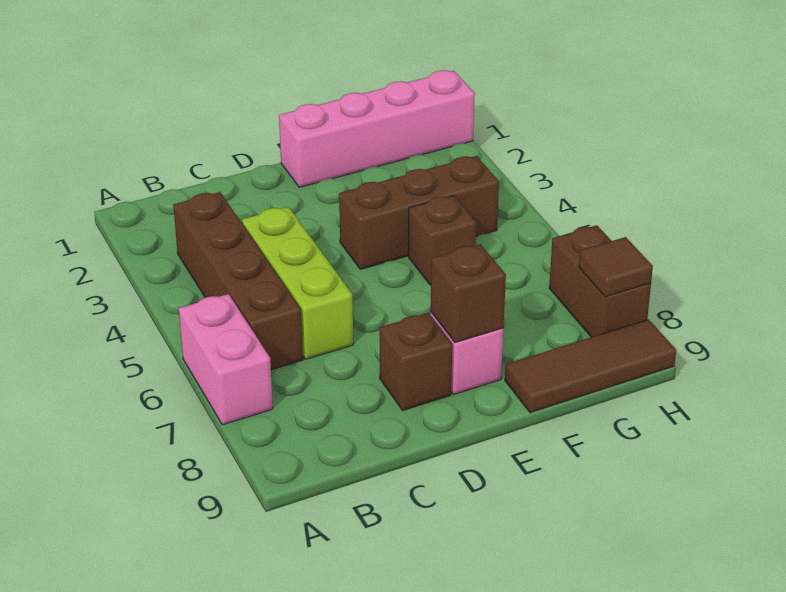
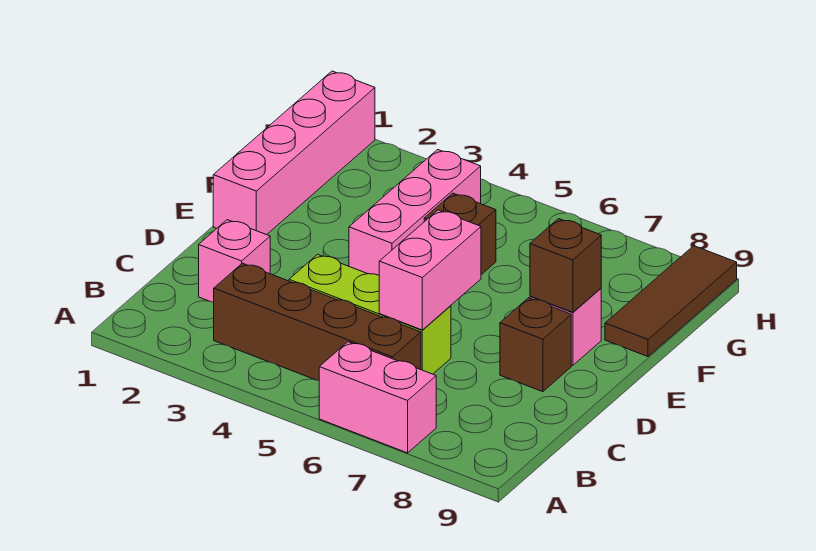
none -> pink 1x1 brick [199,220,270,302]
none -> pink 1x2 brick [379,210,481,330]
brown 1x3 brick [339,156,499,269] -> pink 1x3 brick [349,150,481,275]
brown 1x2 brick [549,225,651,337] -> none
brown 1x1 tile [579,237,653,297] -> none

